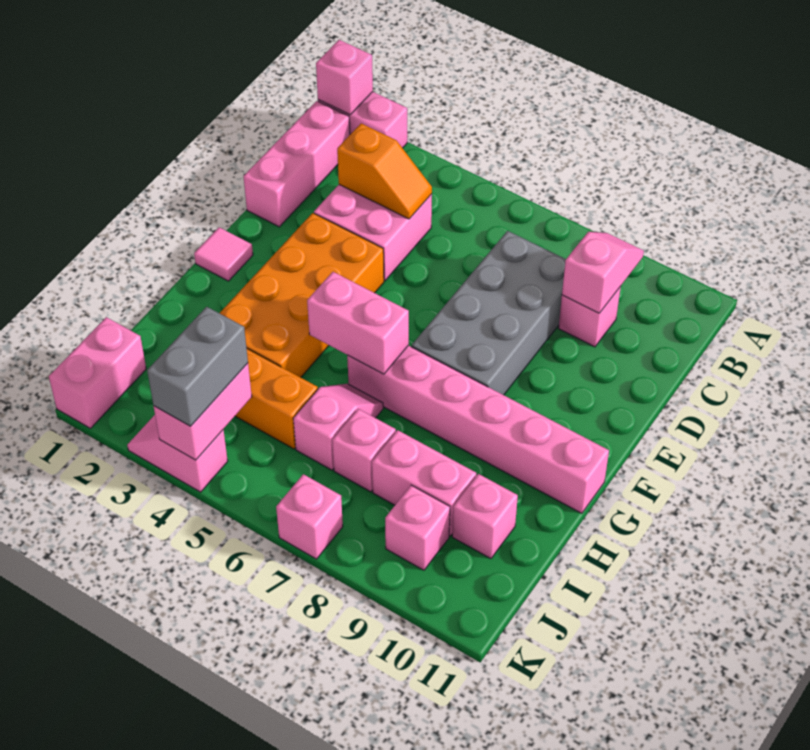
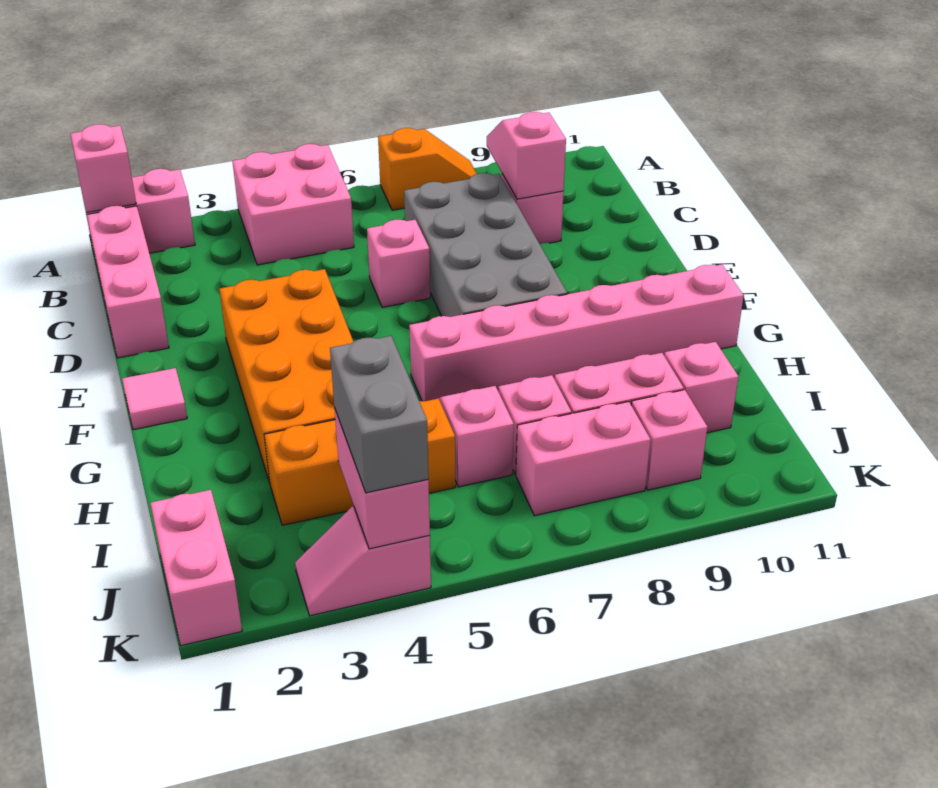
pink 2x2 brick [314,185,432,281] -> pink 2x2 brick moved to [233,144,354,265]
orange 1x2 slope [337,124,432,219] -> orange 1x2 slope moved to [378,128,477,210]
pink 1x2 brick [307,272,409,374] -> pink 1x2 brick moved to [516,402,650,516]
pink 1x1 brick [276,474,343,559] -> pink 1x1 brick moved to [367,220,430,307]

